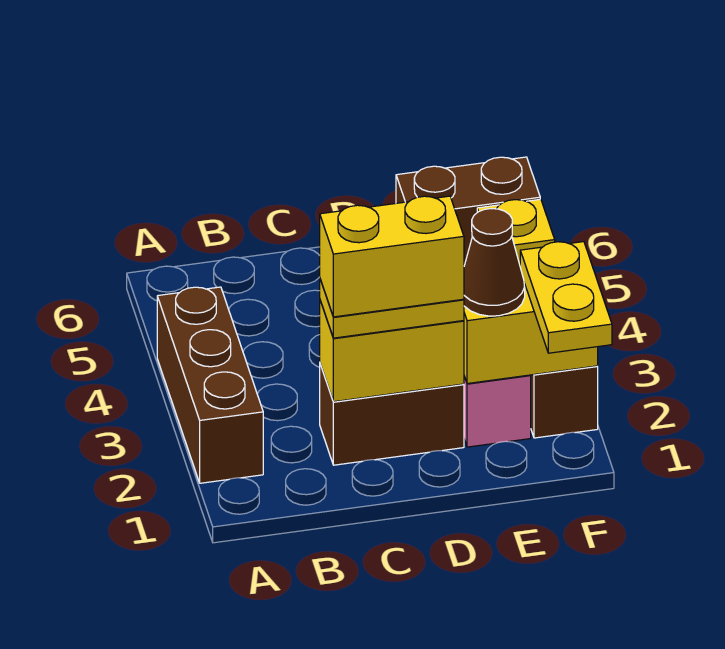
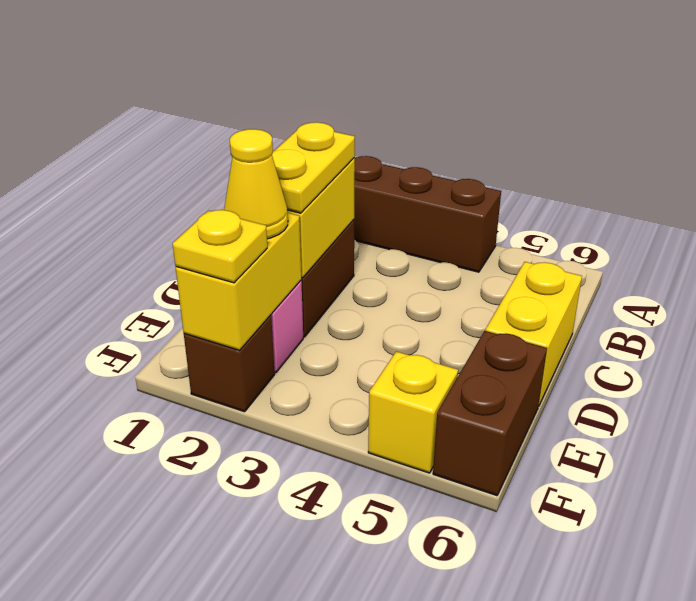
yellow 1x2 brick [320,196,464,317] -> yellow 1x2 brick moved to [485,262,582,406]
brown 1x1 cone [464,209,525,316] -> yellow 1x1 cone [224,129,288,239]
yellow 1x2 plate [520,242,612,353] -> yellow 1x1 plate [173,210,267,283]

